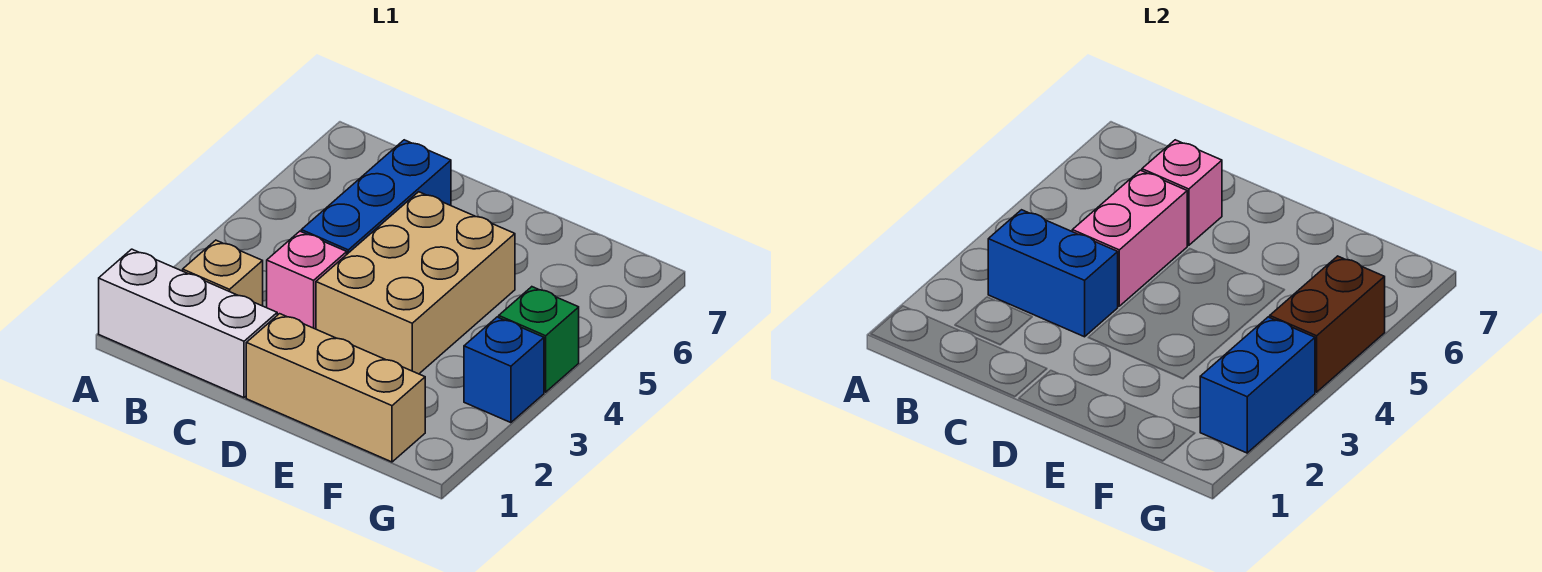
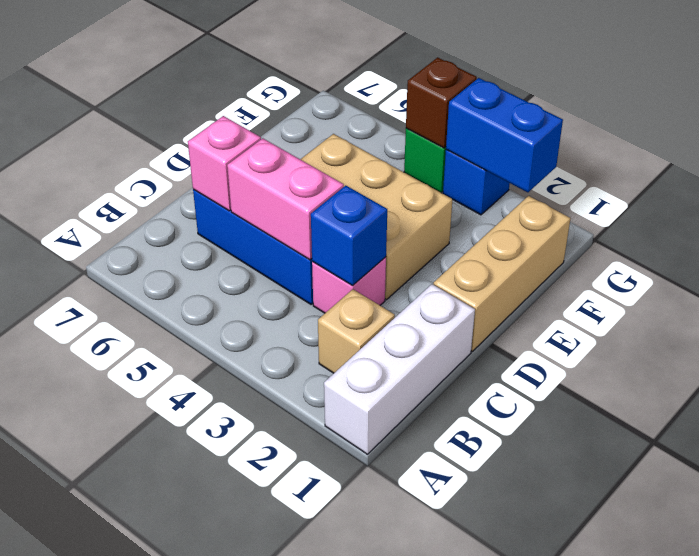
blue 1x2 brick [988,210,1118,337] -> blue 1x1 brick [311,186,387,286]
brown 1x2 brick [1270,256,1385,392] -> brown 1x1 brick [406,57,477,148]

